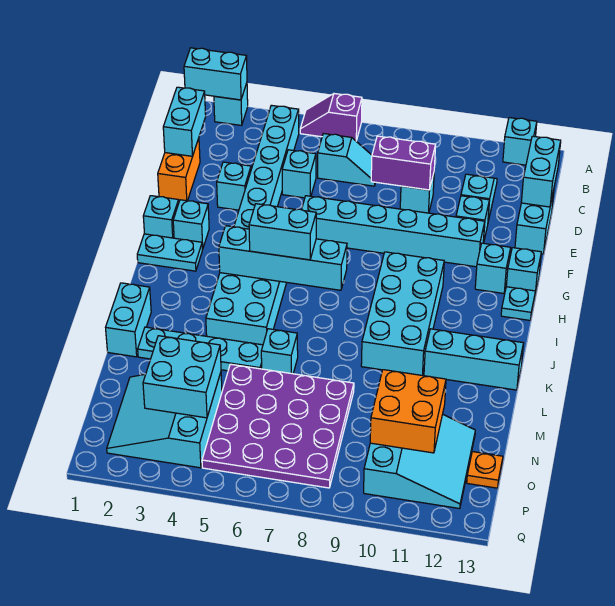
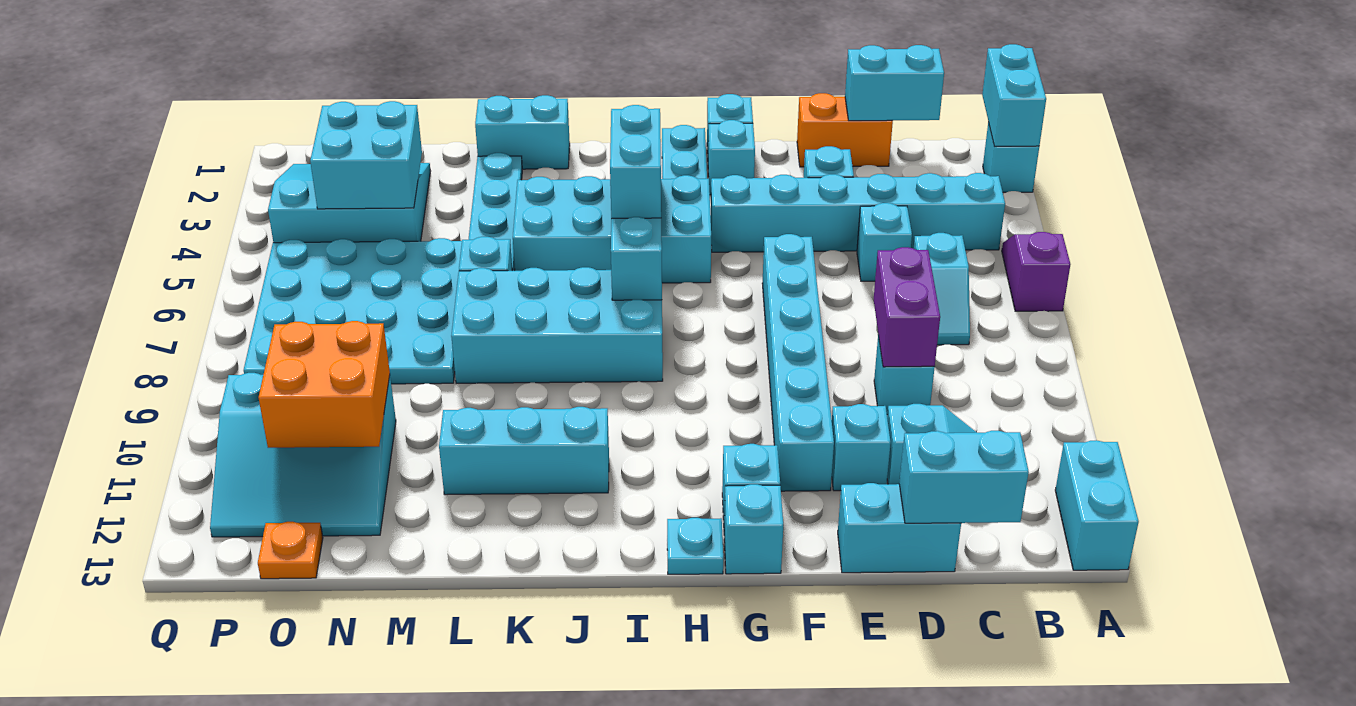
cyan 1x1 brick [503,118,537,165] -> cyan 1x2 brick [1055,440,1139,570]
cyan 2x4 brick [361,252,444,375] -> cyan 2x4 brick moved to [451,267,663,383]
cyan 1x3 brick [424,329,523,390] -> cyan 1x3 brick turned to [439,407,609,495]
purple 4x4 plate [202,364,354,488] -> cyan 4x4 plate [244,238,462,384]

